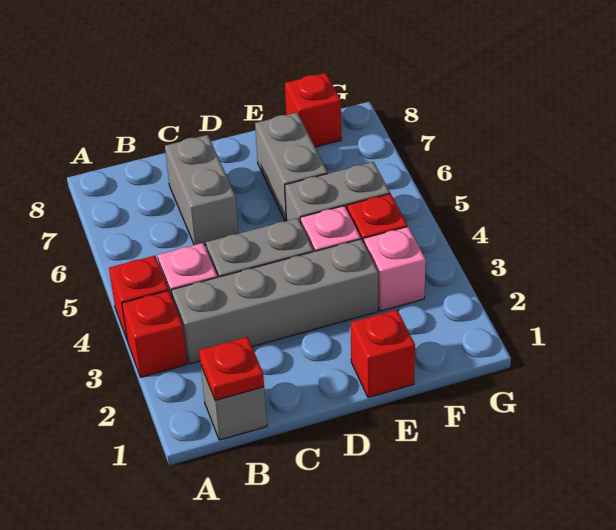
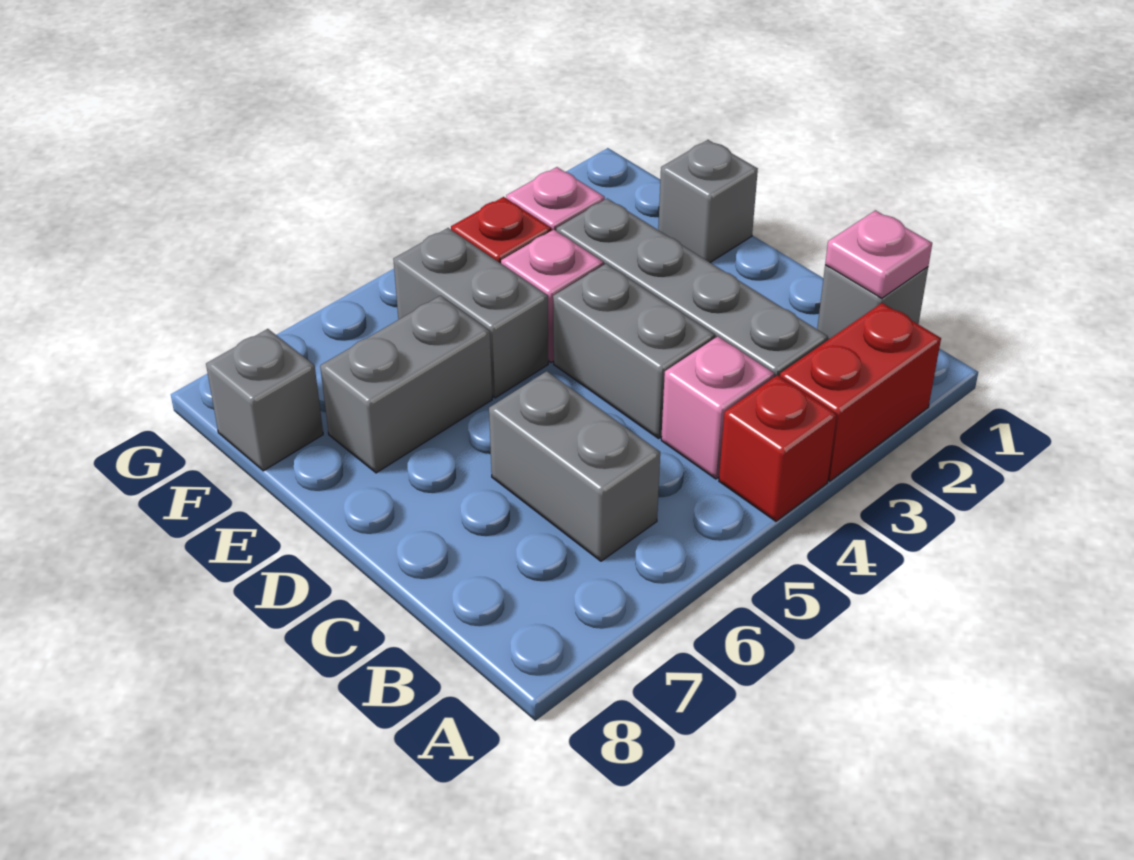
red 1x1 brick [122,290,187,377] -> red 1x2 brick [780,303,941,481]
red 1x1 plate [199,337,264,401] -> pink 1x1 plate [825,210,932,298]
grey 1x2 brick [165,135,238,245] -> grey 1x2 brick turned to [489,371,660,561]
red 1x1 brick [351,310,415,398] -> grey 1x1 brick [658,140,758,262]
red 1x1 brick [285,73,341,147] -> grey 1x1 brick [206,329,323,471]

